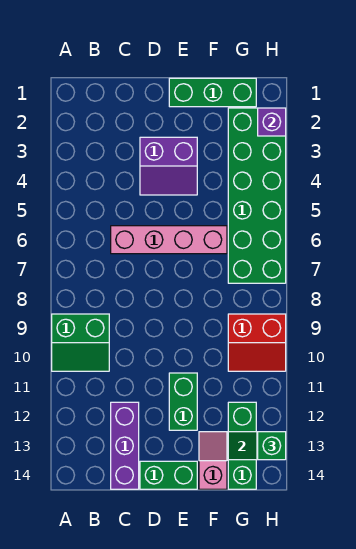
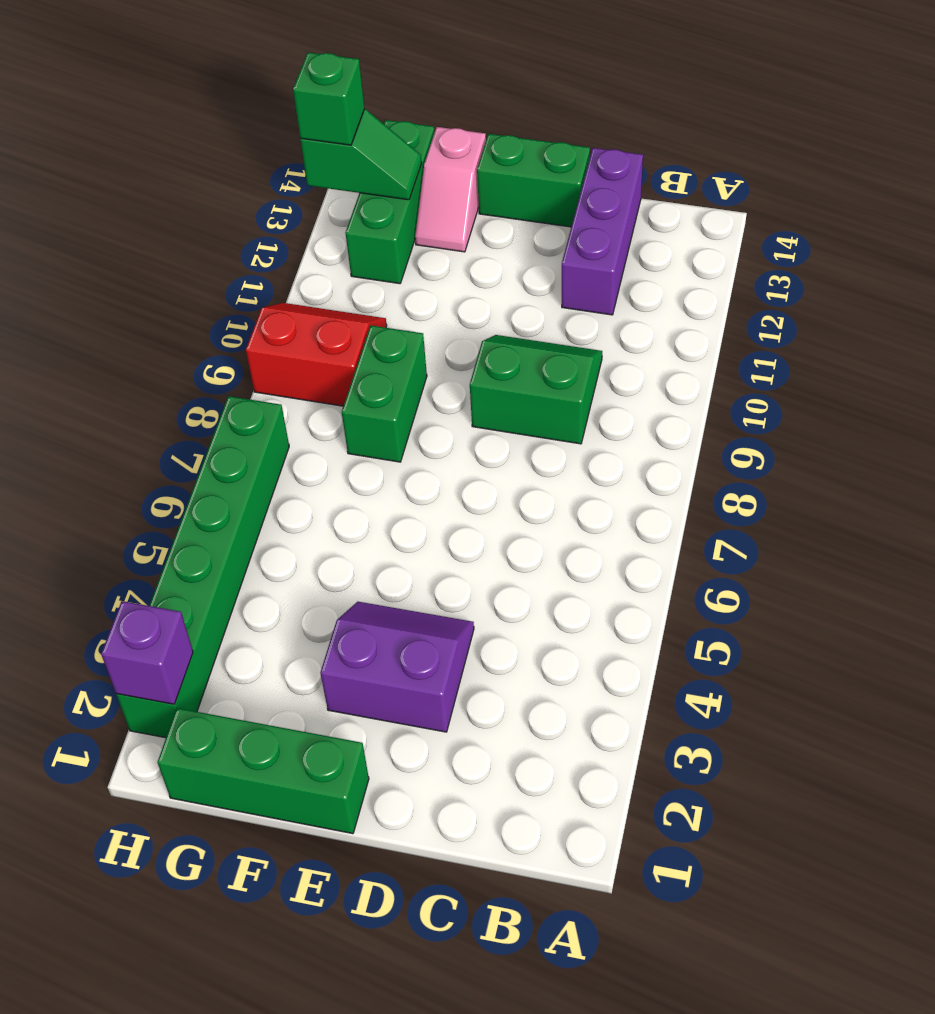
green 2x2 slope [52,314,109,371] -> green 2x2 slope moved to [470,335,602,444]
pink 1x4 brick [111,226,227,254] -> none
green 1x2 brick [169,373,197,430] -> green 1x2 brick moved to [342,326,427,462]
green 2x6 brick [228,108,286,283] -> green 1x6 brick [116,396,289,738]

